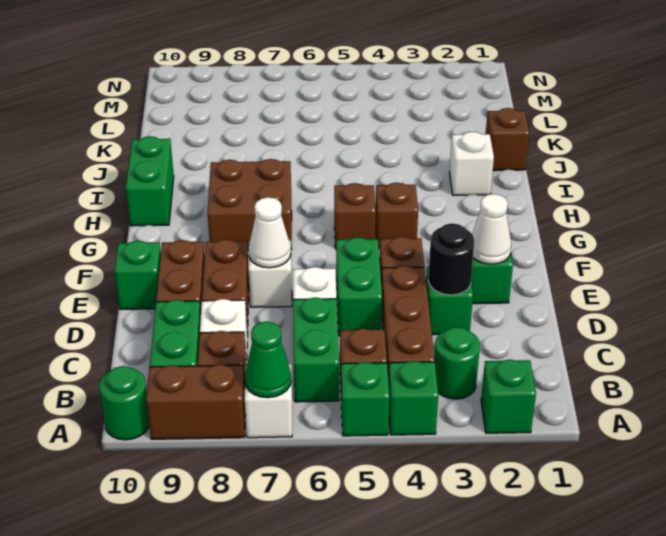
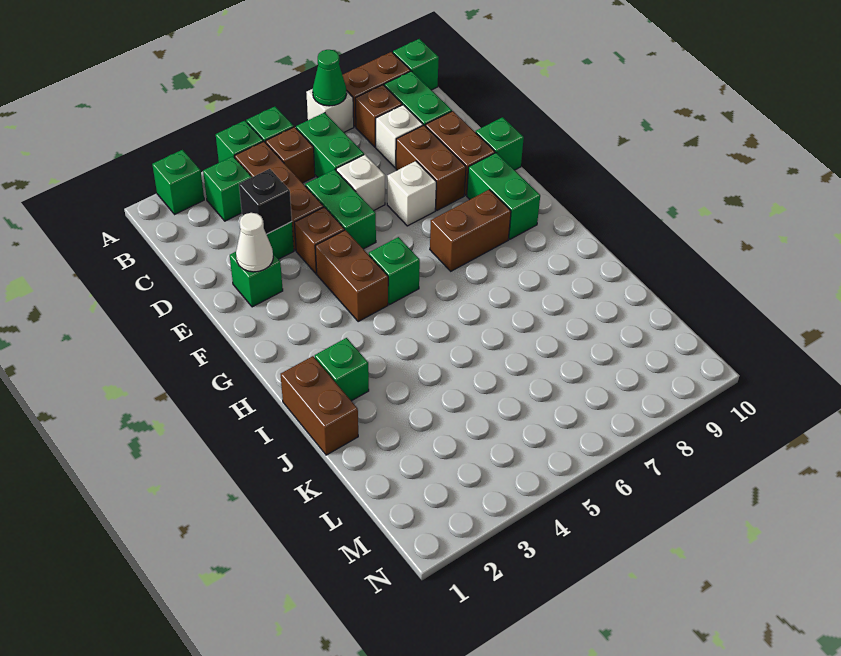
green 1x1 round brick [99,366,149,440] -> green 1x1 brick [393,39,439,90]
green 1x1 round brick [434,327,480,399] -> green 1x1 brick [203,156,252,221]
black 1x1 round brick [428,223,474,295] -> black 1x1 brick [239,169,292,234]
white 1x1 cone [249,197,291,268] -> none
brown 1x1 brick [375,183,418,249] -> brown 1x2 brick [315,230,388,321]
brown 1x1 brick [334,183,376,249] -> green 1x1 brick [369,237,420,304]
brown 2x2 brick [208,159,292,251] -> brown 1x2 brick [430,190,511,271]
green 1x2 brick [126,136,174,226] -> green 1x2 brick moved to [467,153,540,239]
white 1x1 brick [449,132,494,196] -> green 1x1 brick [315,338,369,401]
brown 1x1 brick [486,108,529,171] -> brown 1x2 brick [281,356,358,455]

